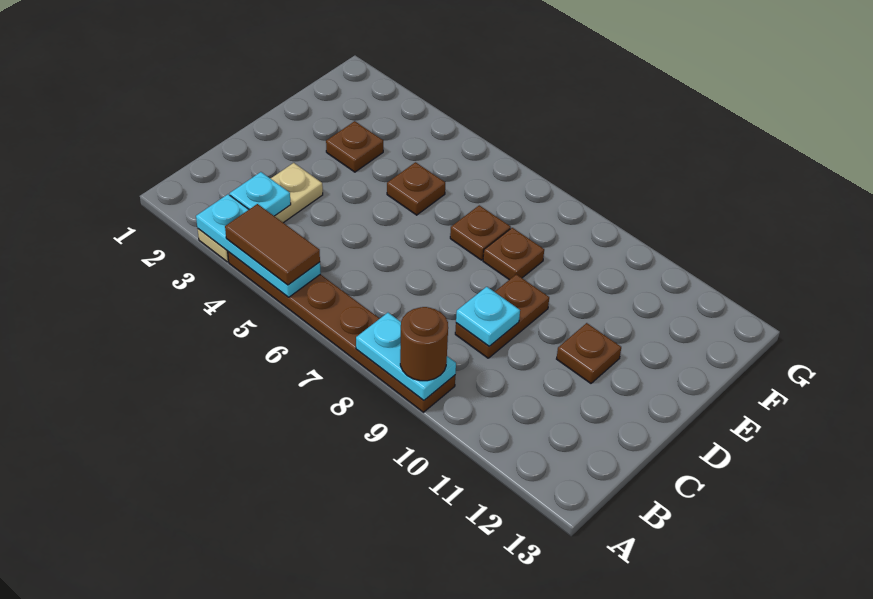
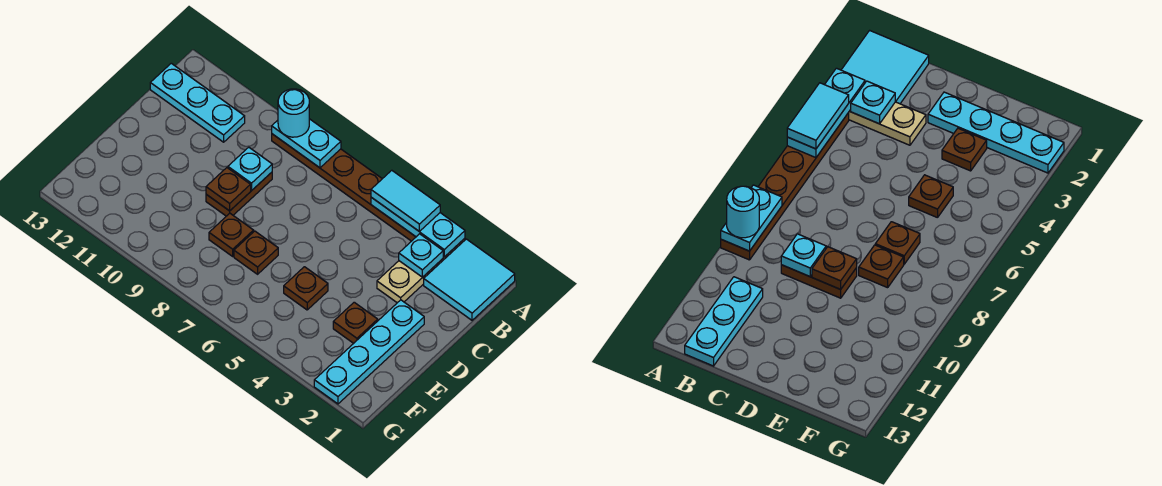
none -> cyan 2x2 tile [424,239,515,320]
brown 1x2 tile [225,204,320,285] -> cyan 1x2 tile [371,170,440,231]
brown 1x1 round brick [400,307,448,381] -> cyan 1x1 round brick [278,89,309,137]
none -> cyan 1x3 plate [150,63,245,142]
none -> cyan 1x4 plate [314,300,424,404]
brown 1x1 plate [557,323,621,383] -> brown 1x1 plate moved to [206,168,251,211]

